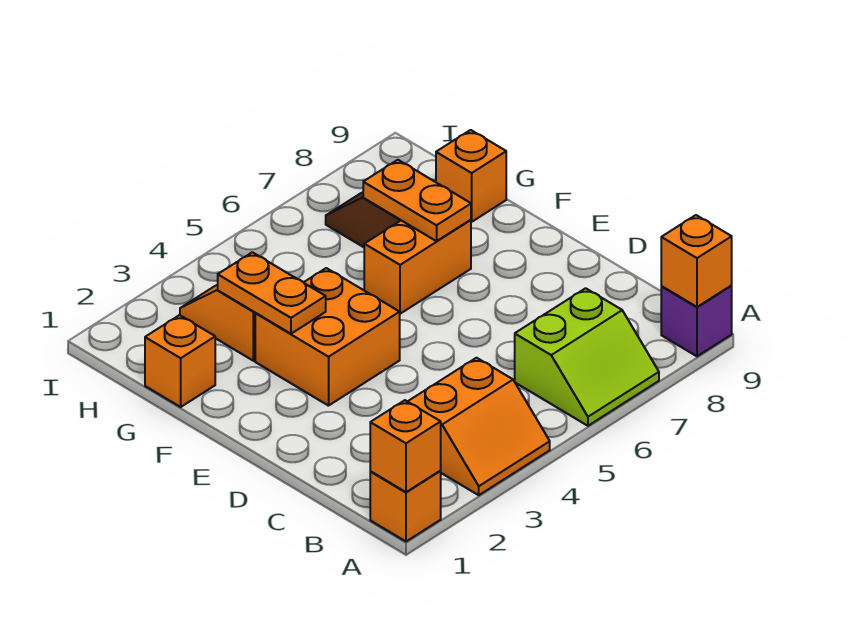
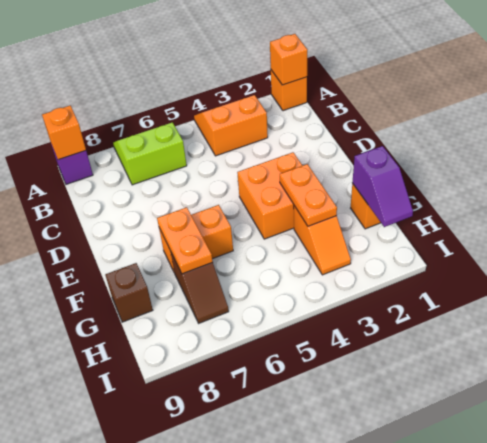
none -> purple 1x2 slope [352,146,413,227]
orange 1x1 brick [436,130,506,222] -> brown 1x1 brick [105,263,153,322]

